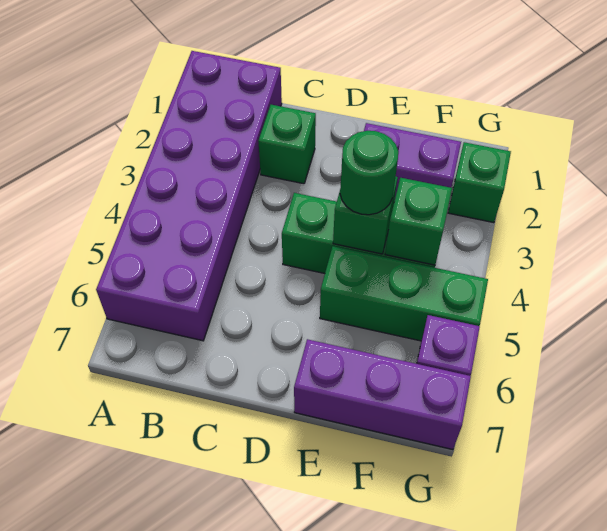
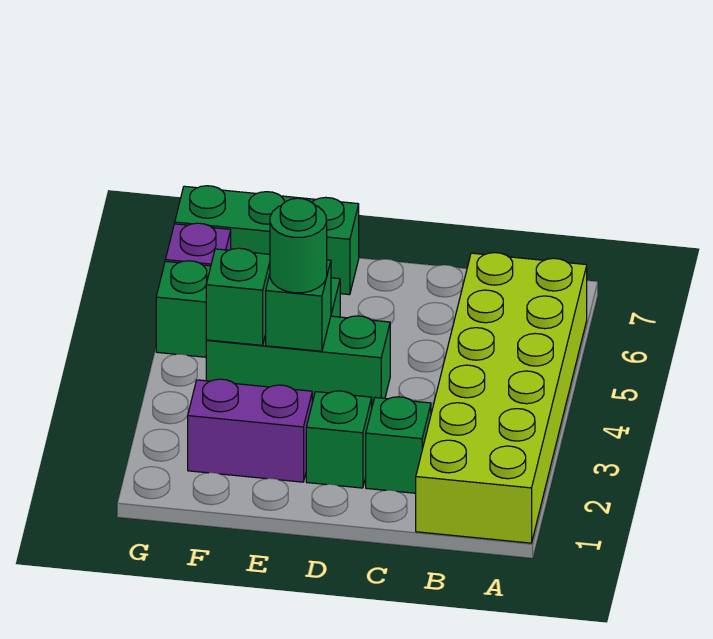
purple 2x6 brick [96,51,282,341] -> lime 2x6 brick [416,253,587,543]
purple 1x3 brick [294,339,471,450] -> green 1x3 brick [175,186,359,295]
green 1x1 brick [448,142,511,223] -> green 1x1 brick moved to [306,391,372,488]

